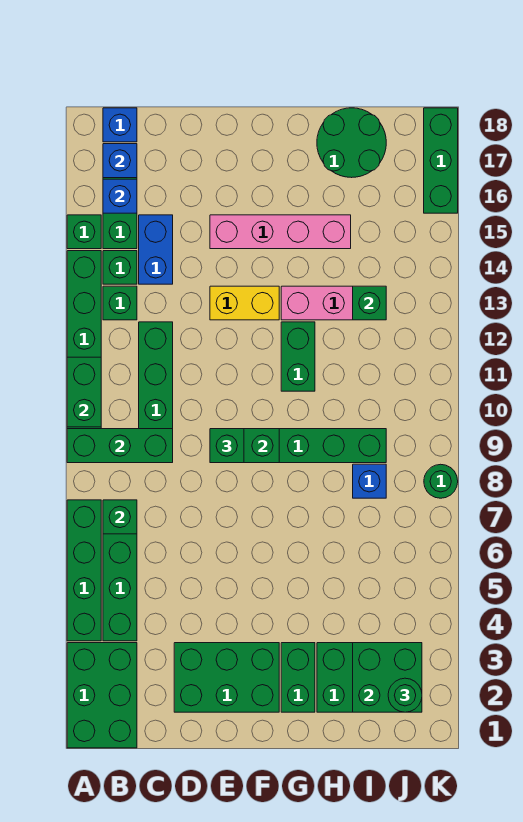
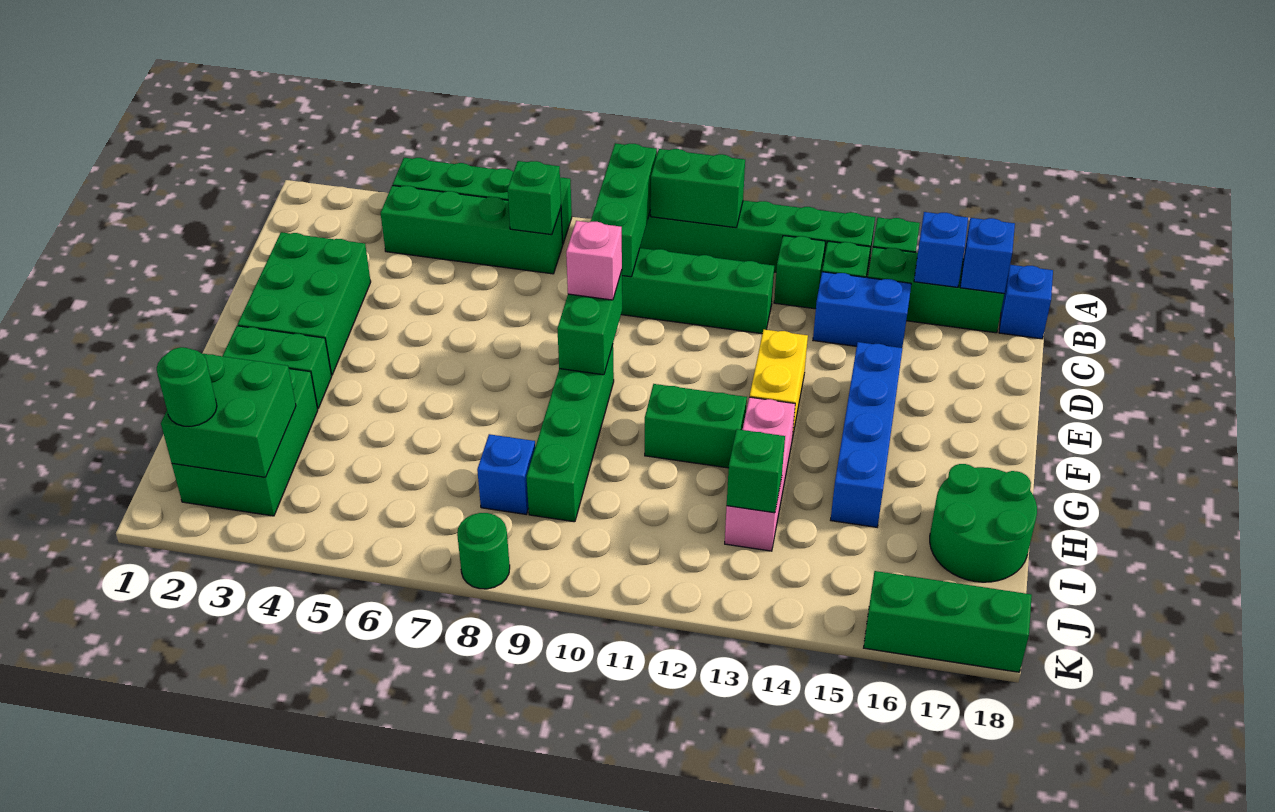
green 2x3 brick [67,643,137,748] -> none
green 1x1 brick [210,429,244,463] -> pink 1x1 brick [566,221,622,300]
pink 1x4 brick [210,215,351,249] -> blue 1x4 brick [831,342,903,527]

